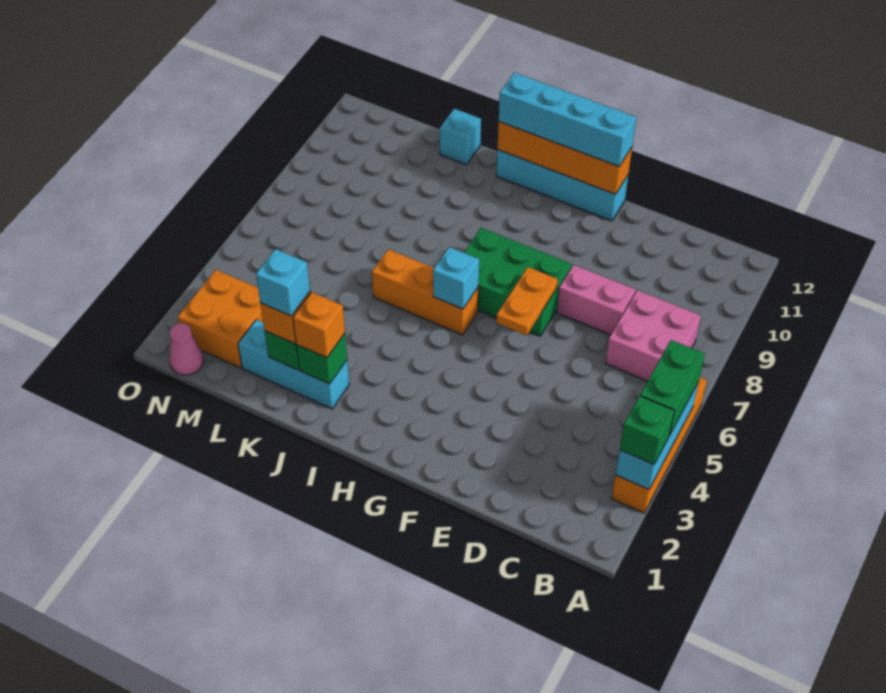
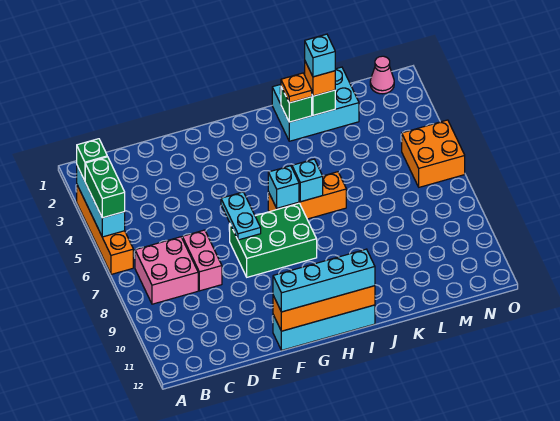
pink 1x2 brick [557,265,636,335] -> pink 1x2 brick turned to [182,230,222,291]
orange 1x2 plate [496,267,558,336] -> cyan 1x2 plate [221,192,261,240]
cyan 1x3 brick [238,320,349,409] -> cyan 2x3 brick [272,67,359,141]
orange 1x1 brick [293,292,345,358] -> orange 1x1 plate [281,73,312,103]
cyan 1x1 brick [440,109,481,165] -> cyan 1x1 brick moved to [292,159,323,202]
orange 2x2 brick [178,270,263,368] -> orange 2x2 brick moved to [402,120,465,187]

